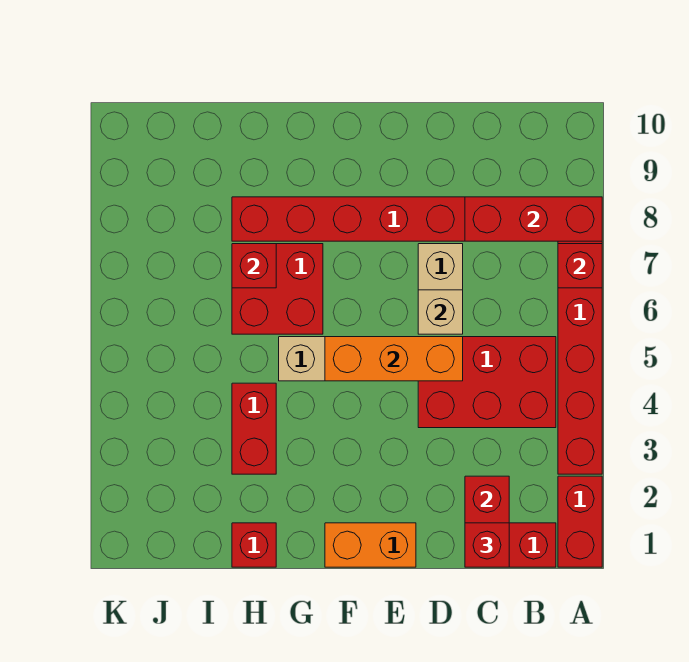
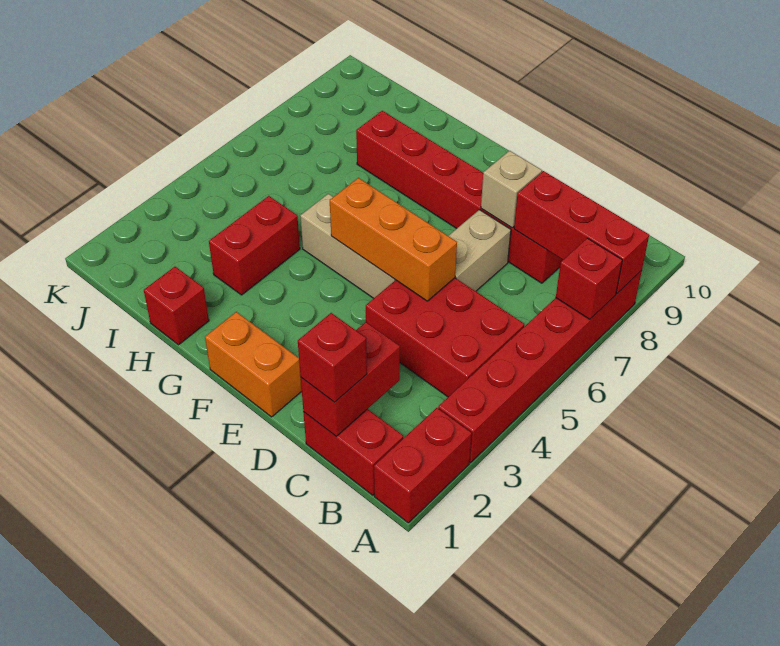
tan 1x1 brick [418,290,463,334] -> tan 1x1 brick moved to [481,151,542,228]
red 2x2 brick [232,244,323,334] -> none
red 1x1 brick [232,244,276,288] -> none

